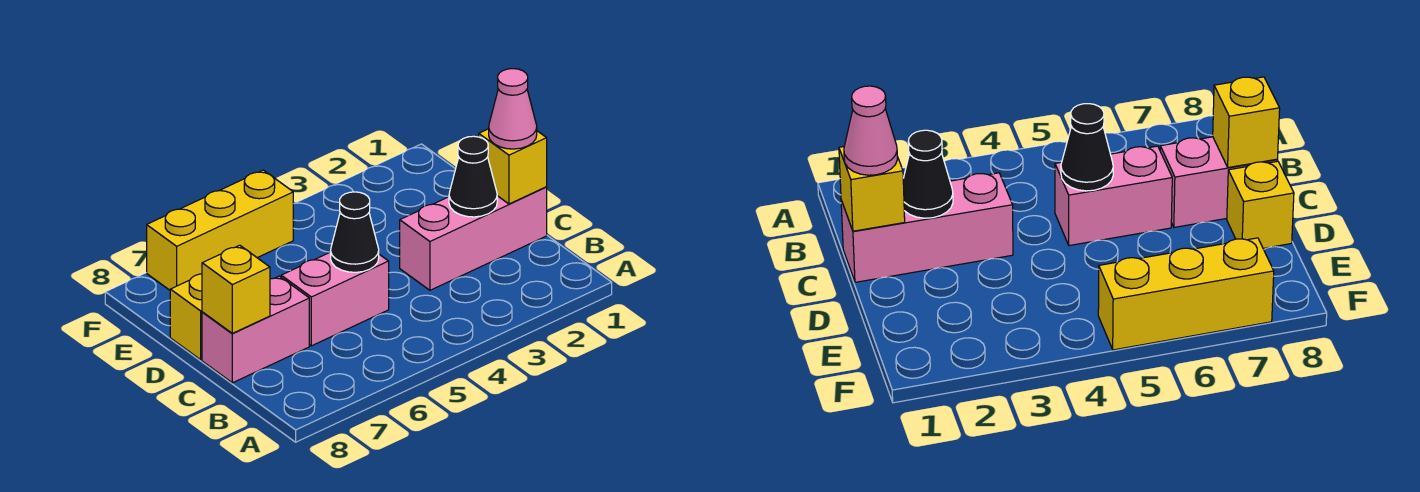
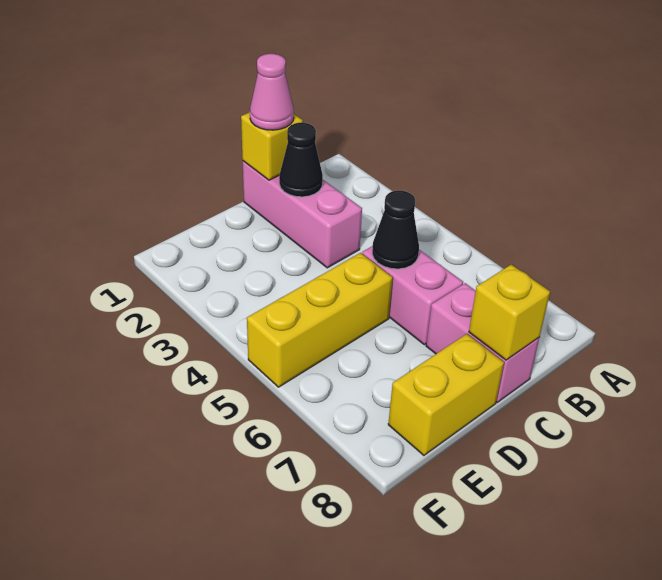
yellow 1x1 brick [170,274,202,360] -> yellow 1x2 brick [388,334,504,455]
yellow 1x3 brick [147,170,293,290] -> yellow 1x3 brick turned to [247,253,393,387]

